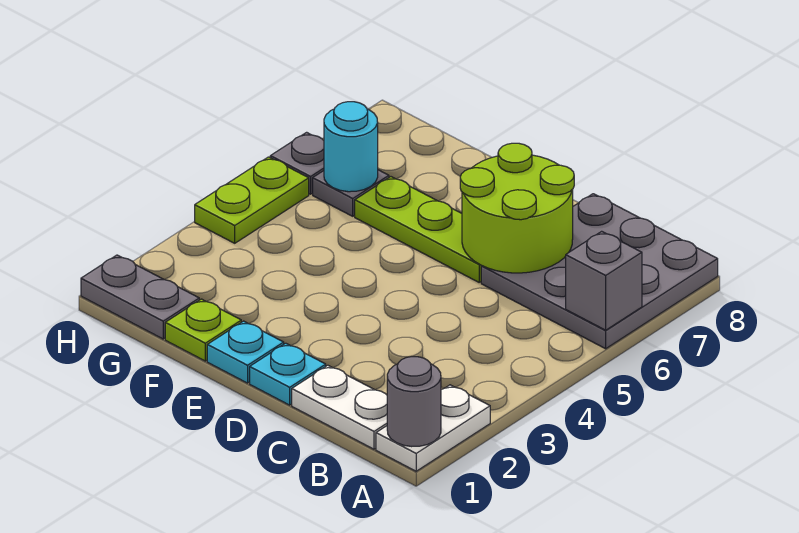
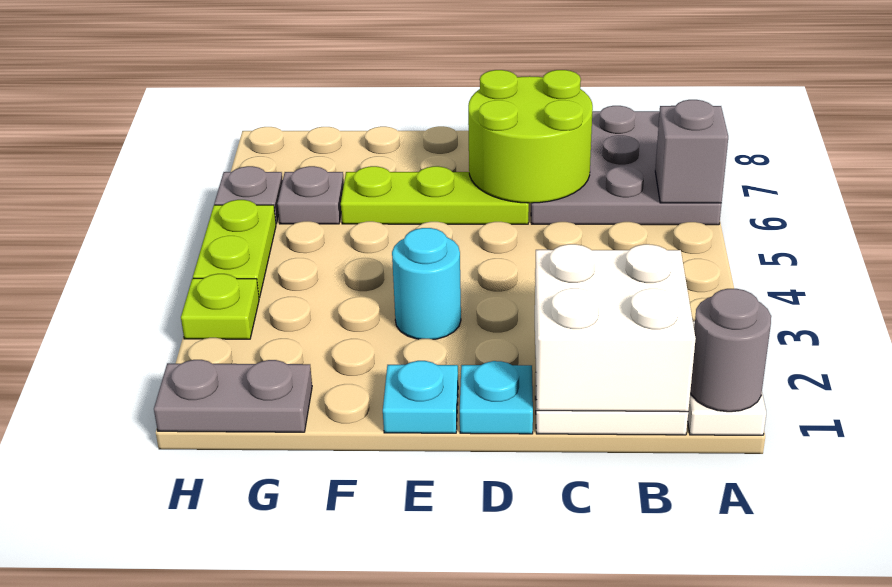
none -> white 2x2 brick [535,244,696,412]
lime 1x1 plate [165,299,241,361] -> lime 1x1 plate moved to [181,274,259,339]
cyan 1x1 round brick [324,102,378,192] -> cyan 1x1 round brick moved to [392,228,461,339]

